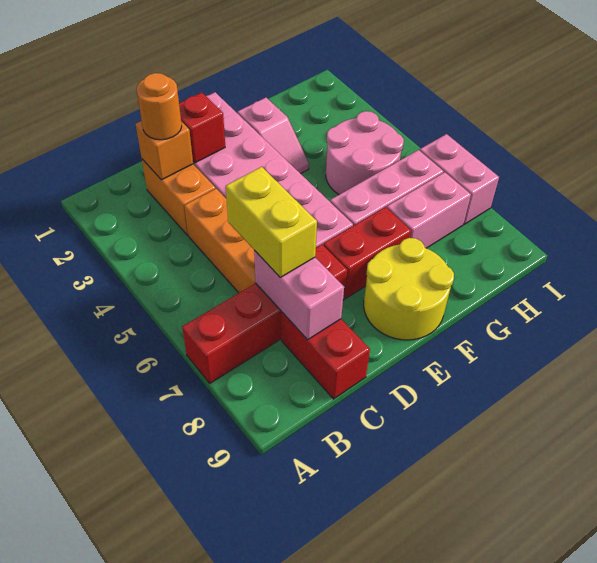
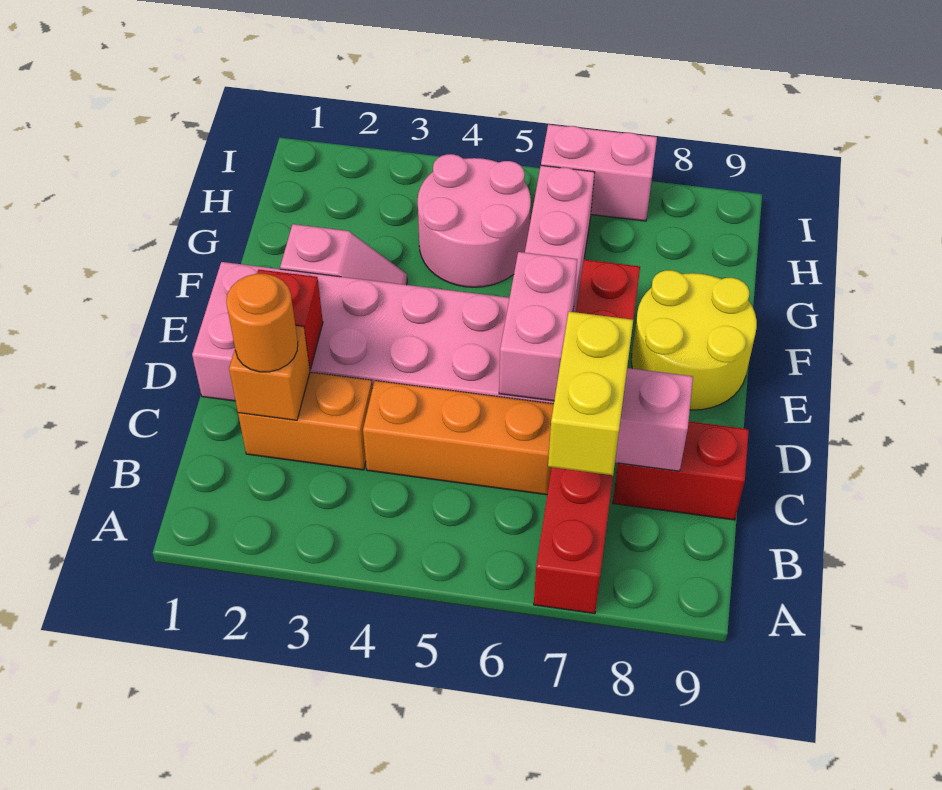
yellow 1x2 brick [226,167,317,277] -> yellow 1x2 brick turned to [548,312,633,475]
pink 1x2 brick [387,172,471,248] -> pink 1x2 brick moved to [499,252,577,401]

